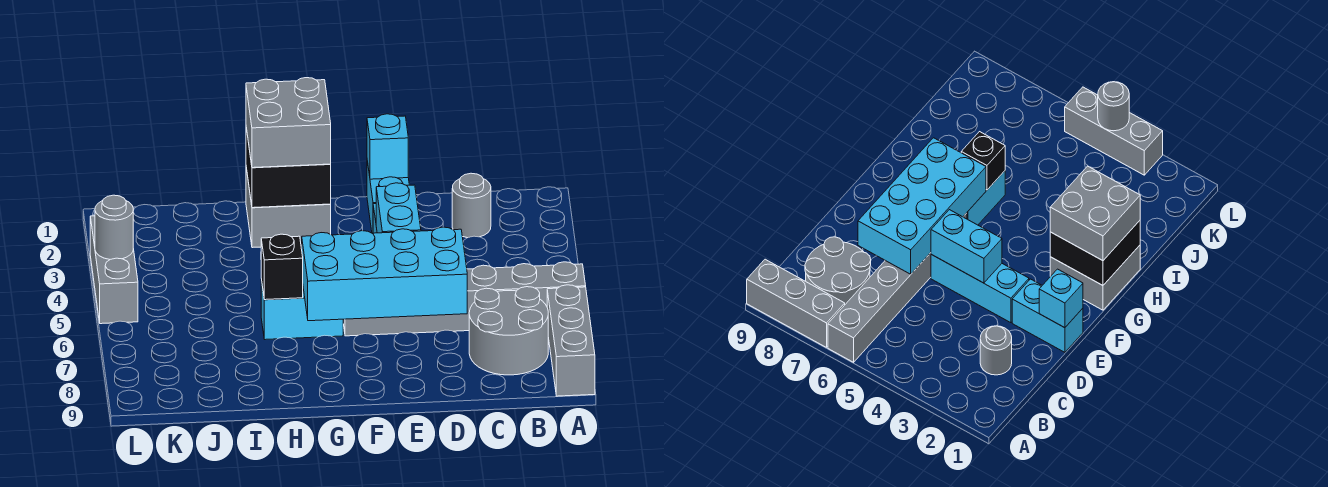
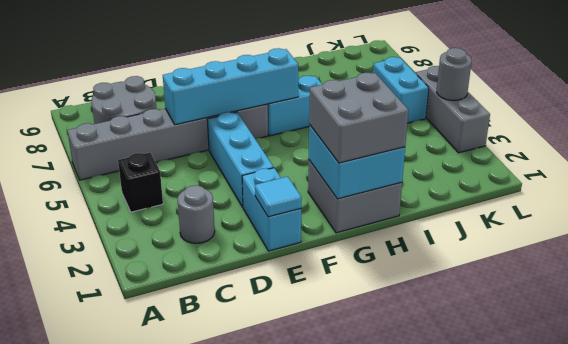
grey 1x3 brick [547,285,595,396] -> none
cyan 2x4 brick [302,227,467,321] -> cyan 1x4 brick [163,48,298,125]
cyan 1x1 brick [367,114,408,179] -> cyan 1x1 tile [255,177,302,217]
cyan 1x2 brick [376,183,421,233] -> cyan 1x2 brick moved to [373,57,429,123]
black 2x2 brick [246,128,331,208] -> cyan 2x2 brick [309,125,405,199]
black 1x1 brick [261,234,303,300] -> black 1x1 brick moved to [118,153,163,212]

